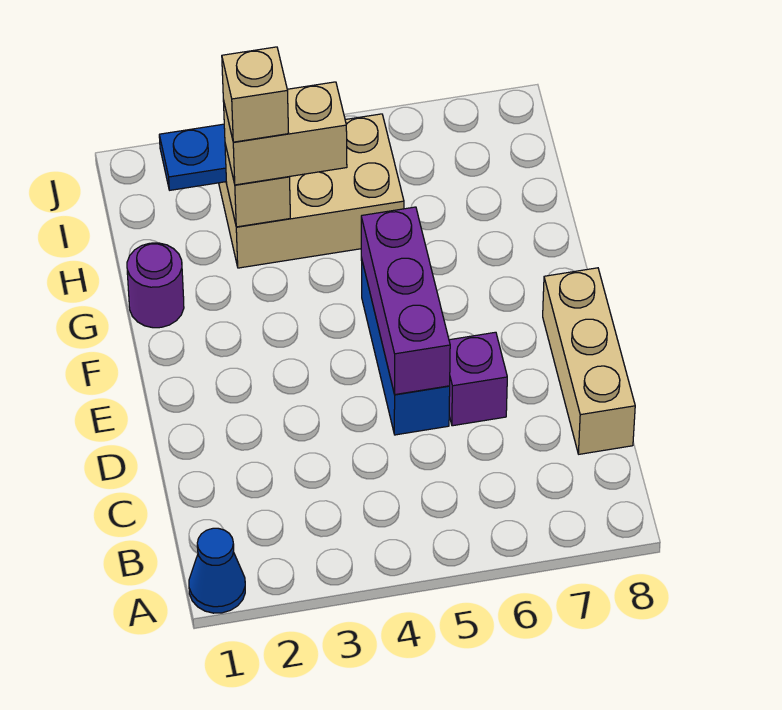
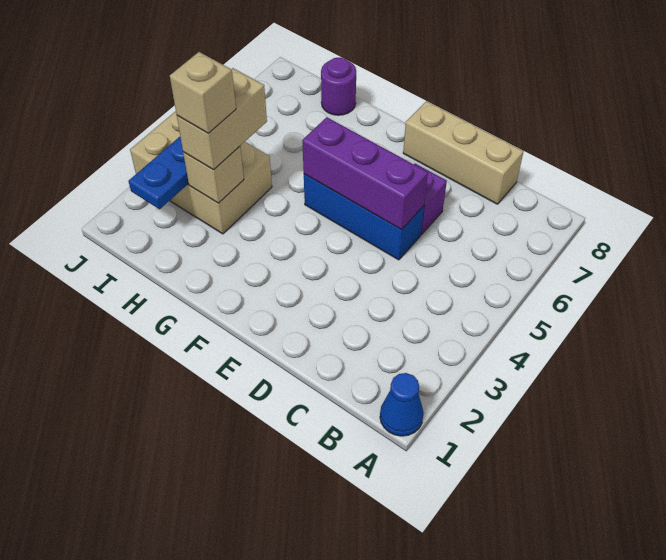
purple 1x1 round brick [127,243,184,328] -> purple 1x1 round brick moved to [321,58,356,115]
tan 2x3 brick [219,114,404,268] -> tan 2x3 brick turned to [130,111,272,234]

